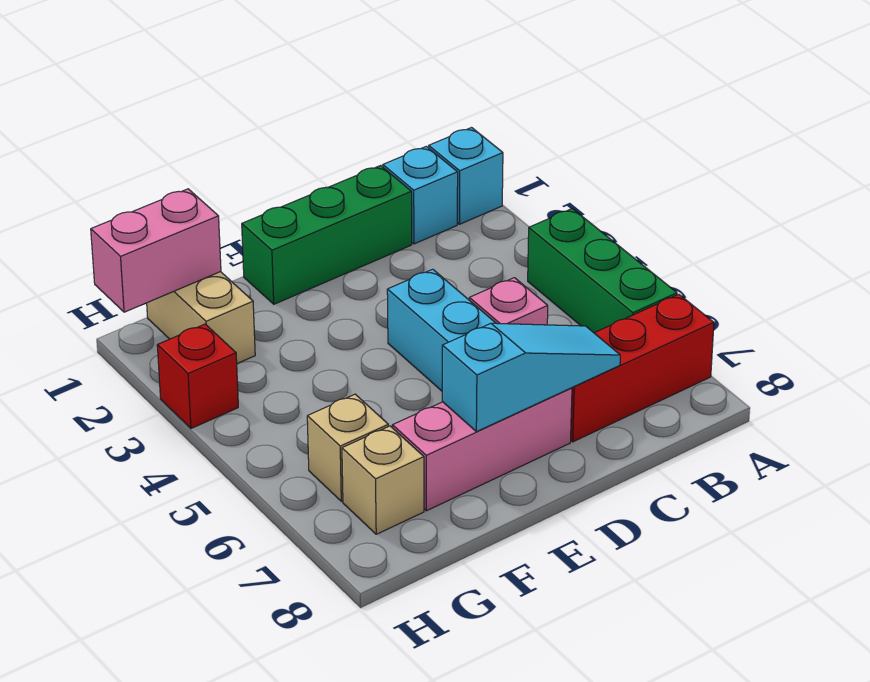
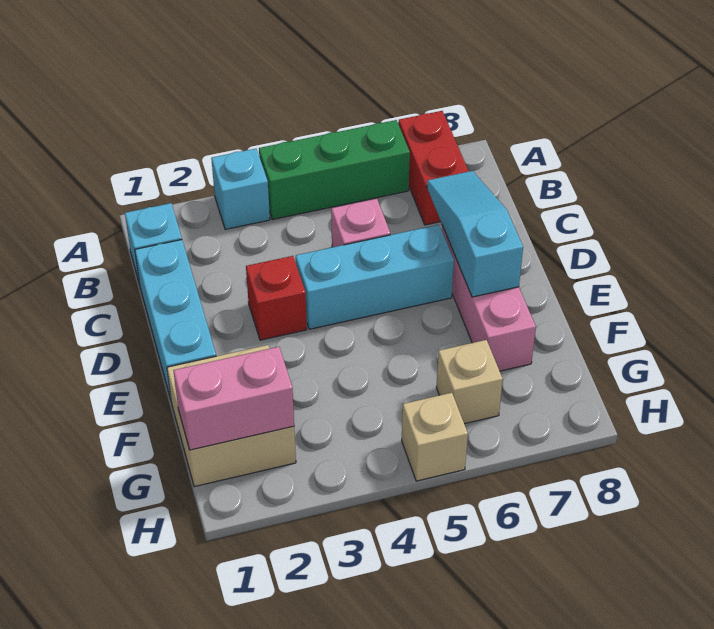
cyan 1x1 brick [429,128,503,224] -> cyan 1x1 brick moved to [211,149,270,229]
red 1x3 brick [571,294,714,442] -> red 1x2 brick [399,111,469,225]
green 1x3 brick [242,166,412,304] -> cyan 1x3 brick [135,240,216,399]
tan 1x2 brick [147,272,255,363] -> tan 2x2 brick [167,345,296,487]
pink 1x2 brick [91,189,221,312] -> pink 1x2 brick turned to [173,347,294,450]
tan 1x1 brick [342,426,424,534] -> tan 1x1 brick moved to [402,393,468,481]
red 1x1 brick [157,324,238,428] -> red 1x1 brick moved to [246,256,307,340]

